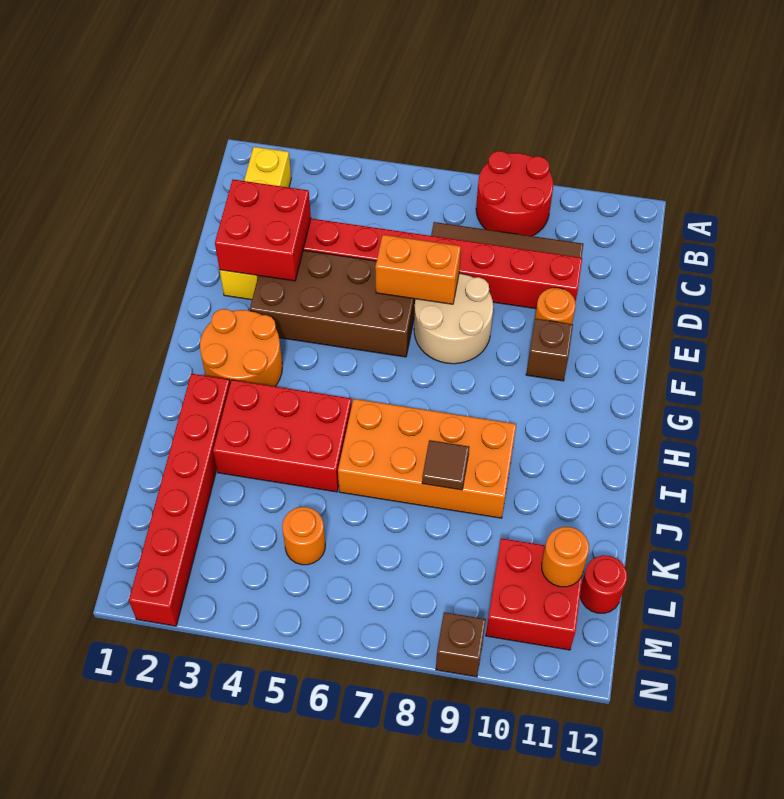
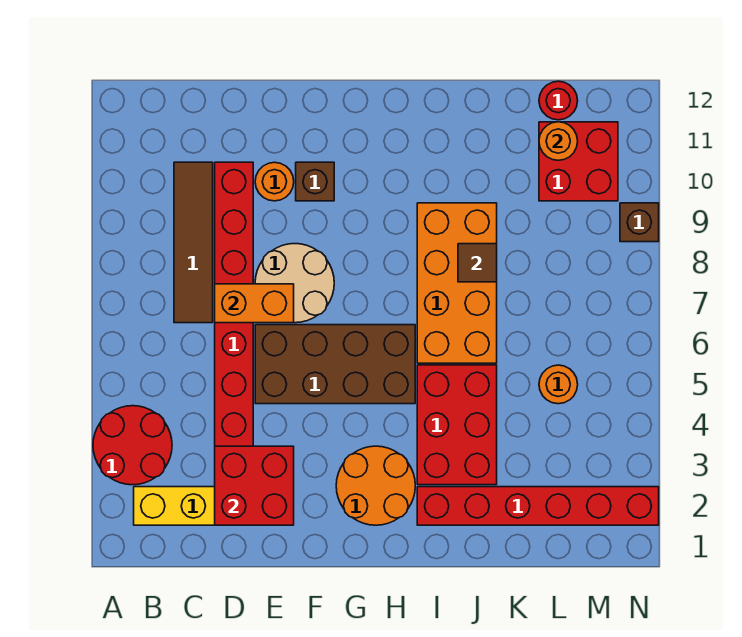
red 2x2 round brick [476,151,553,236] -> red 2x2 round brick moved to [93,406,172,485]
brown 2x4 brick [250,250,415,357] -> brown 2x4 brick turned to [255,325,415,404]
orange 1x2 brick [375,235,461,304] -> orange 1x2 brick turned to [215,284,294,323]

